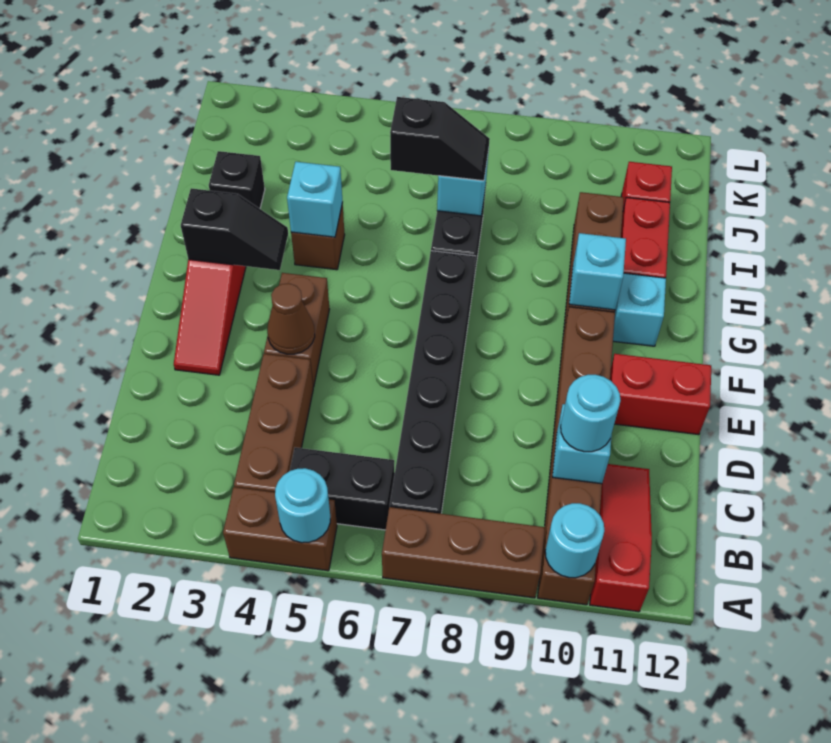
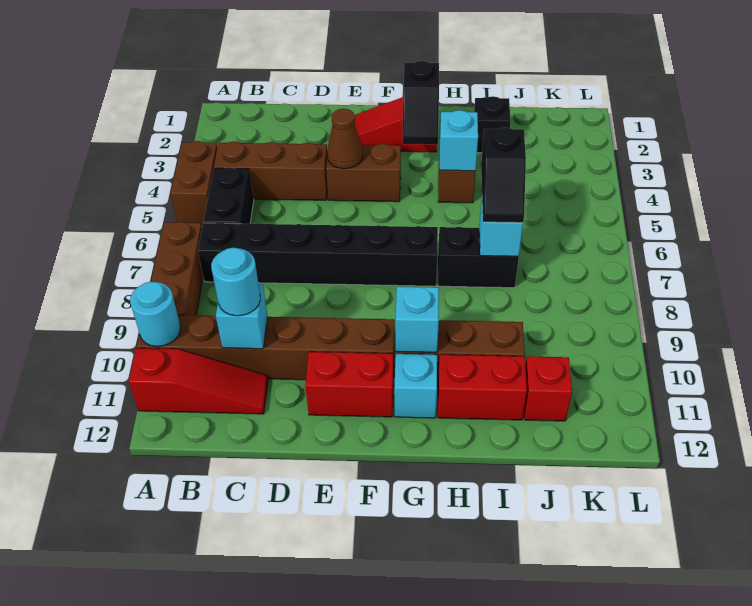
cyan 1x1 round brick [275,468,330,543] -> none
red 1x2 brick [610,354,711,435] -> red 1x2 brick turned to [305,352,394,417]

